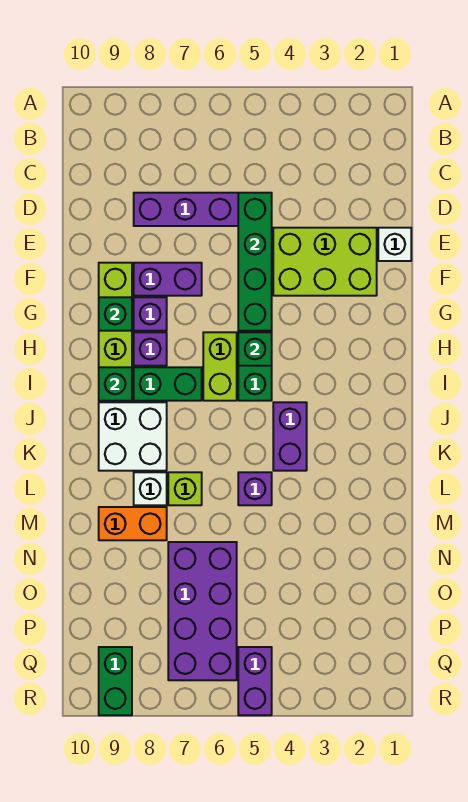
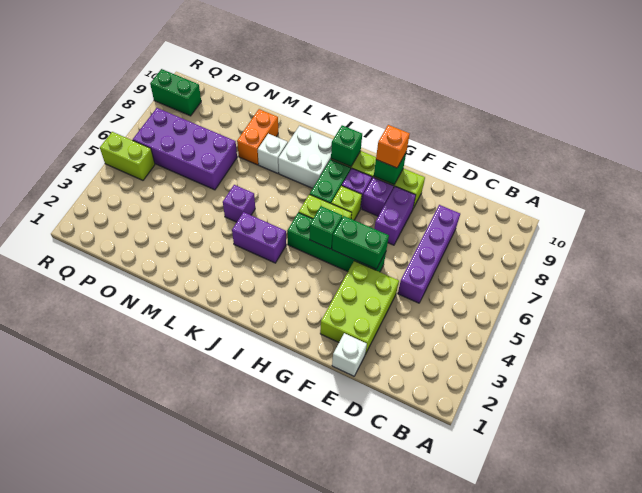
green 1x4 brick [238,193,272,331] -> green 1x2 brick [332,216,389,269]
none -> orange 1x1 brick [376,125,410,168]
lime 1x1 brick [168,472,202,505] -> lime 1x1 brick moved to [331,186,362,220]
purple 1x2 brick [238,647,272,715] -> lime 1x2 brick [100,132,155,180]

